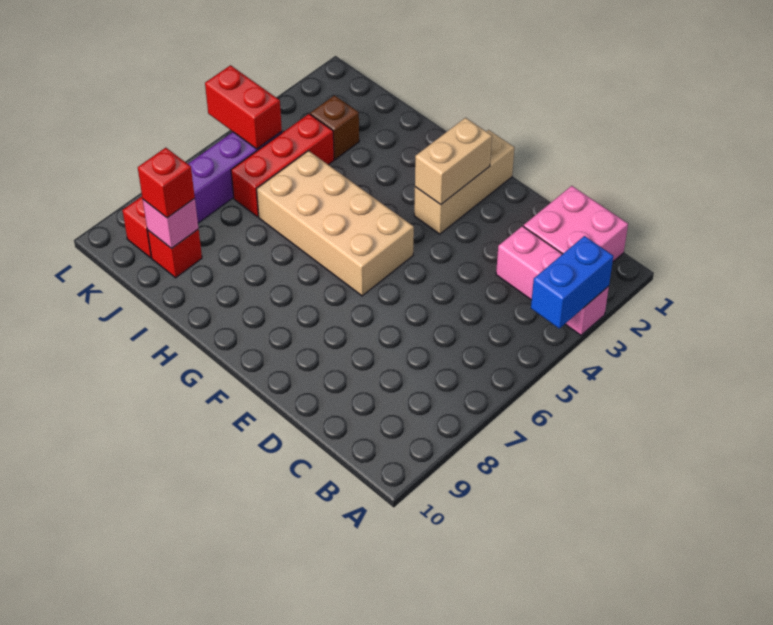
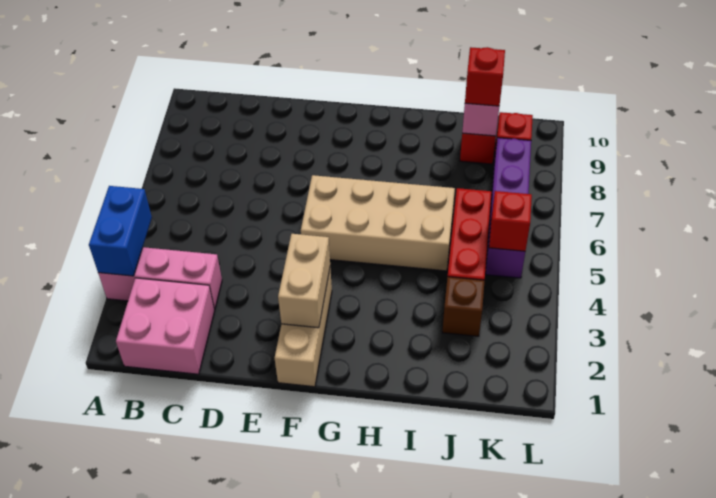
red 1x2 brick [205,65,282,149] -> red 1x1 brick [489,191,532,251]

